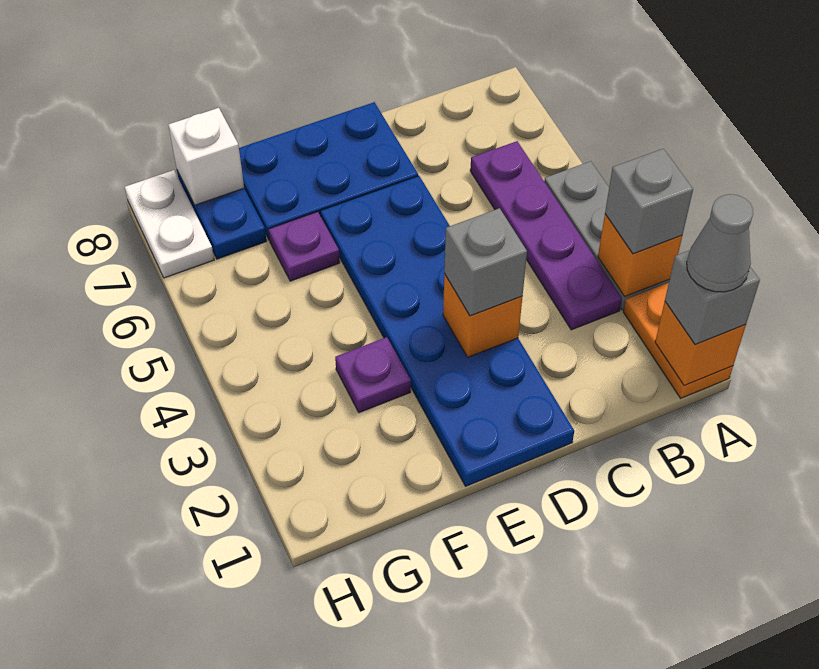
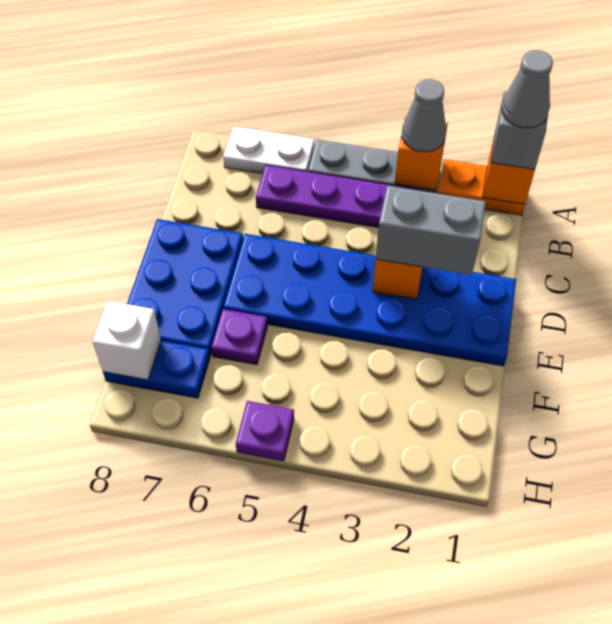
grey 1x1 brick [605,149,693,254] -> grey 1x1 cone [402,79,446,152]
grey 1x1 brick [444,208,527,316] -> grey 1x2 brick [376,186,486,275]
purple 1x1 plate [335,337,411,413] -> purple 1x1 plate moved to [236,401,294,461]
white 1x2 plate [125,170,214,278] -> white 1x2 plate moved to [223,126,314,174]

